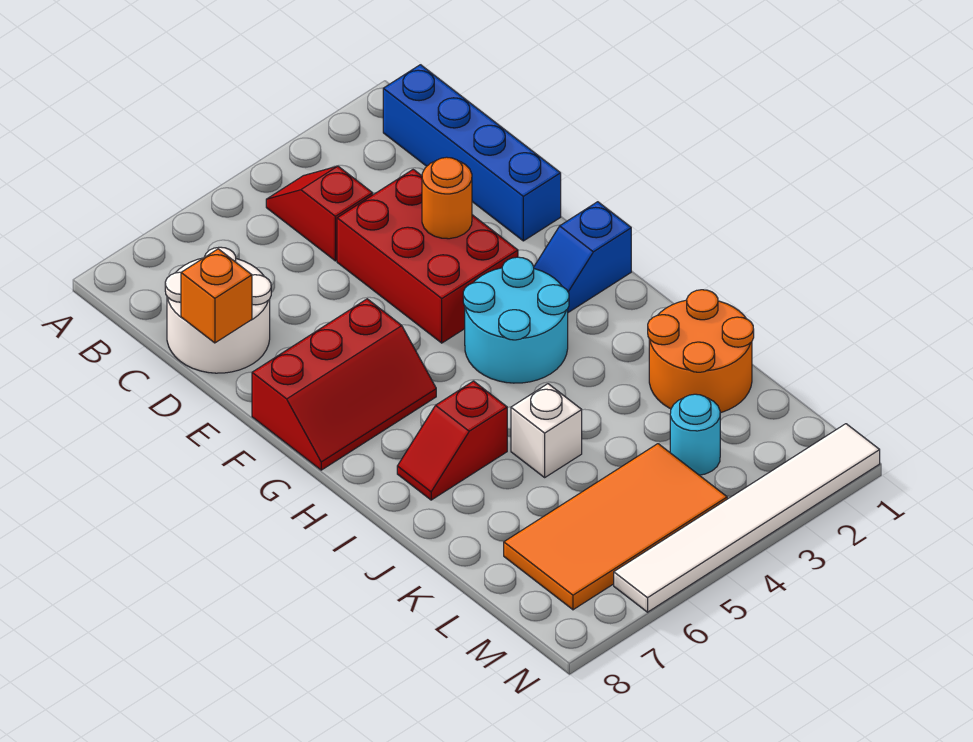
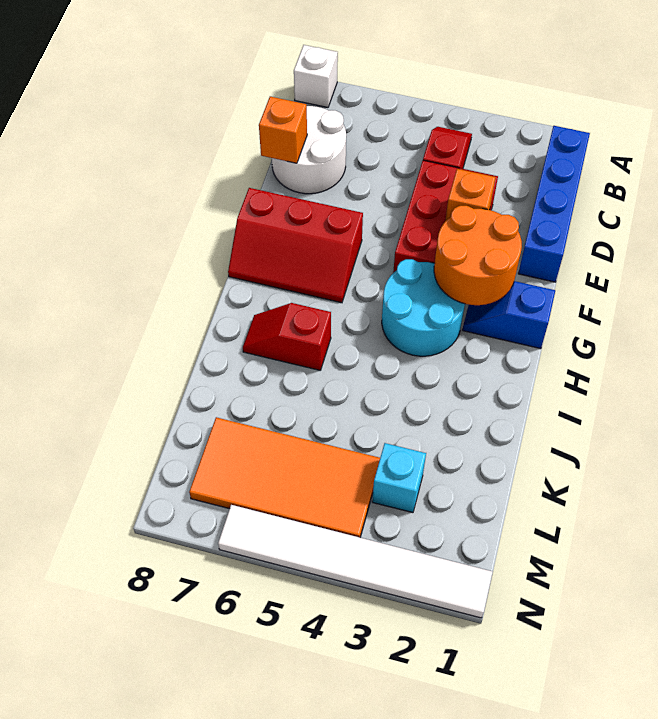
orange 1x1 round brick [422,157,472,239] -> orange 1x1 brick [445,169,496,221]
orange 2x2 round brick [648,290,754,413] -> orange 2x2 round brick moved to [434,206,522,305]
white 1x1 brick [511,384,582,477] -> white 1x1 brick moved to [294,45,338,108]
cyan 1x1 round brick [670,394,720,475] -> cyan 1x1 brick [372,443,426,513]

